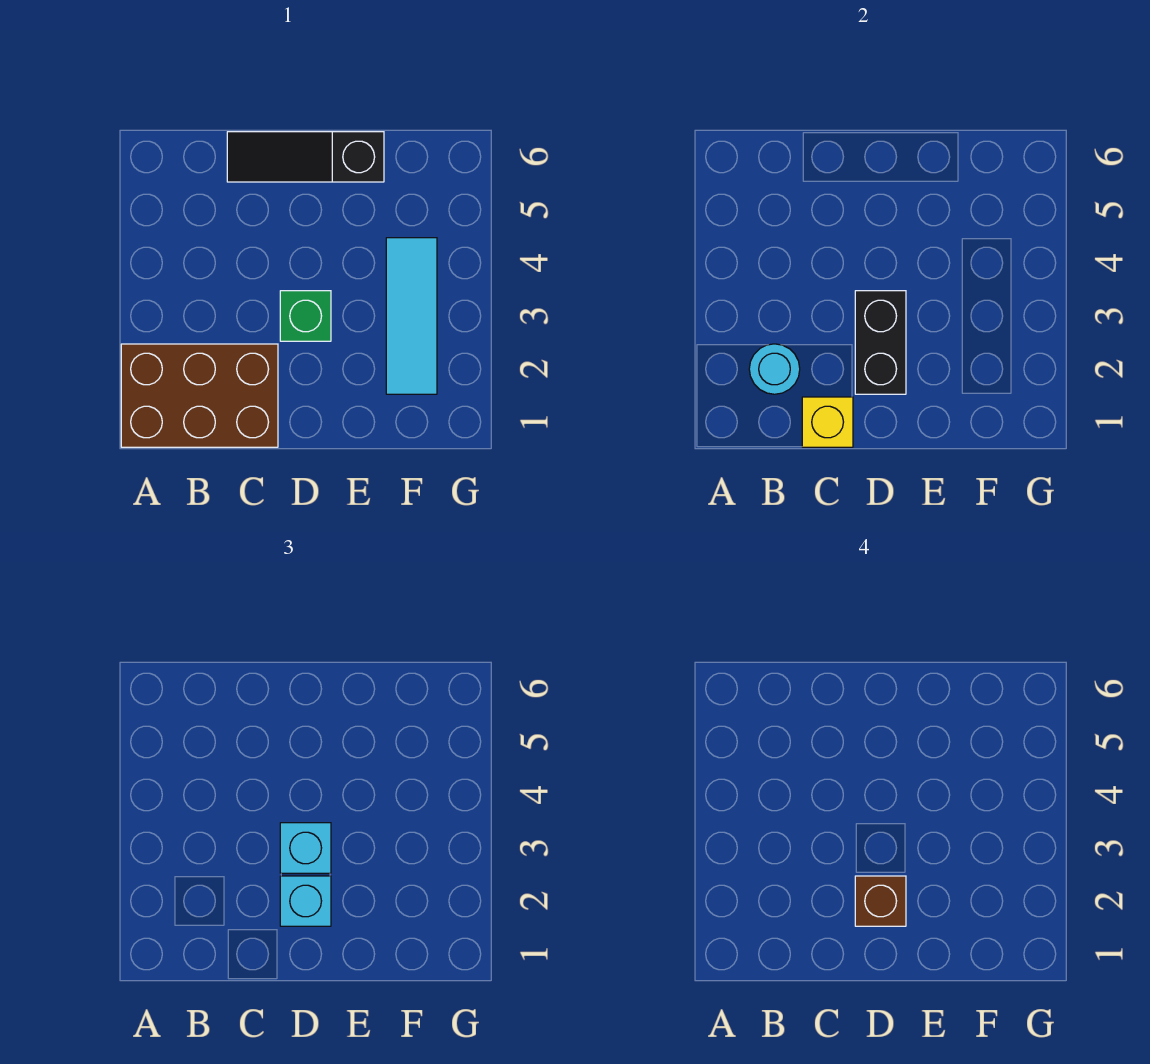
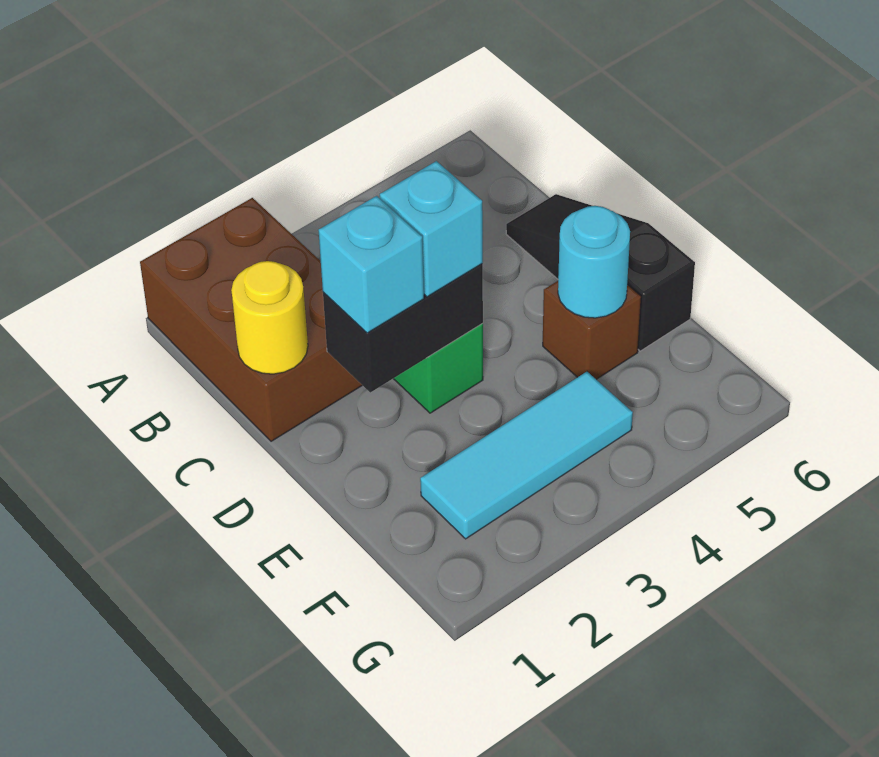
cyan 1x1 round brick [749,344,800,394] -> cyan 1x1 round brick moved to [558,206,630,318]
yellow 1x1 brick [802,397,853,447] -> yellow 1x1 round brick [231,261,308,374]
brown 1x1 brick [855,876,906,926] -> brown 1x1 brick moved to [543,281,641,379]

